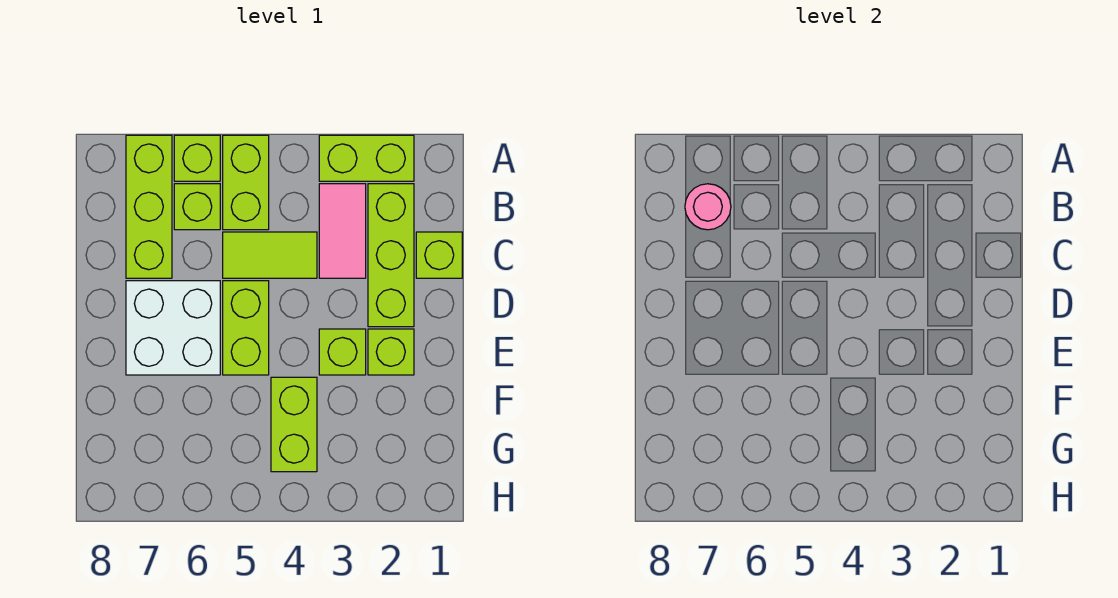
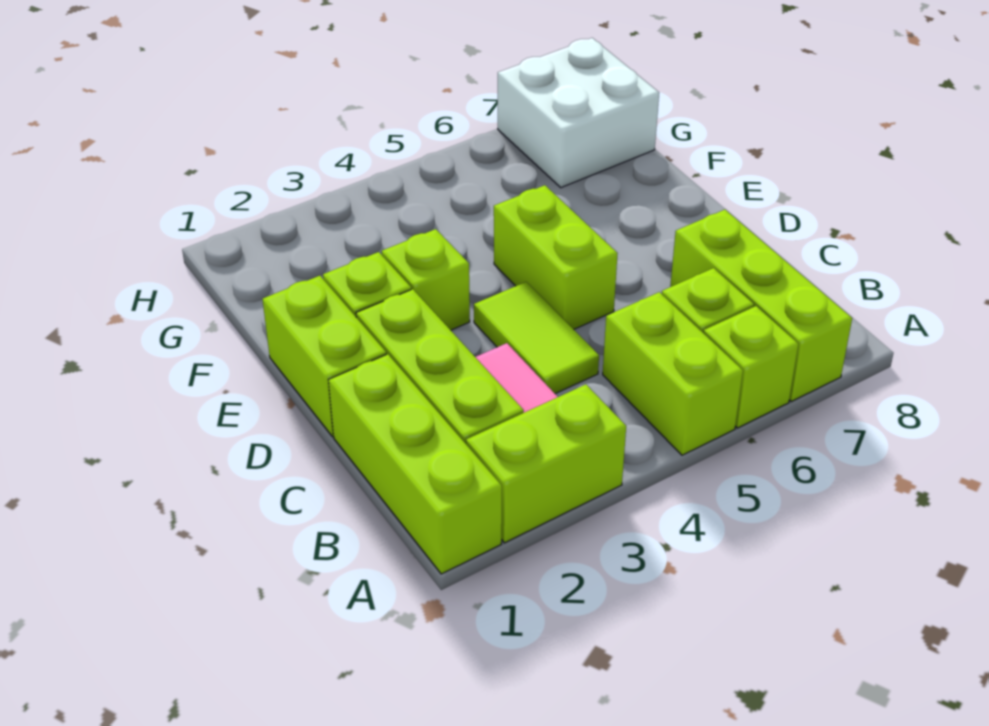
pink 1x1 round brick [685,184,731,230] -> none
lime 1x1 brick [416,232,462,278] -> lime 1x3 brick [329,354,502,574]
lime 1x2 tile [223,232,317,278] -> lime 1x2 tile turned to [474,282,599,394]
white 2x2 brick [126,281,220,375] -> white 2x2 brick moved to [498,38,659,188]
lime 1x2 brick [271,377,317,472] -> lime 1x2 brick moved to [262,276,386,437]

